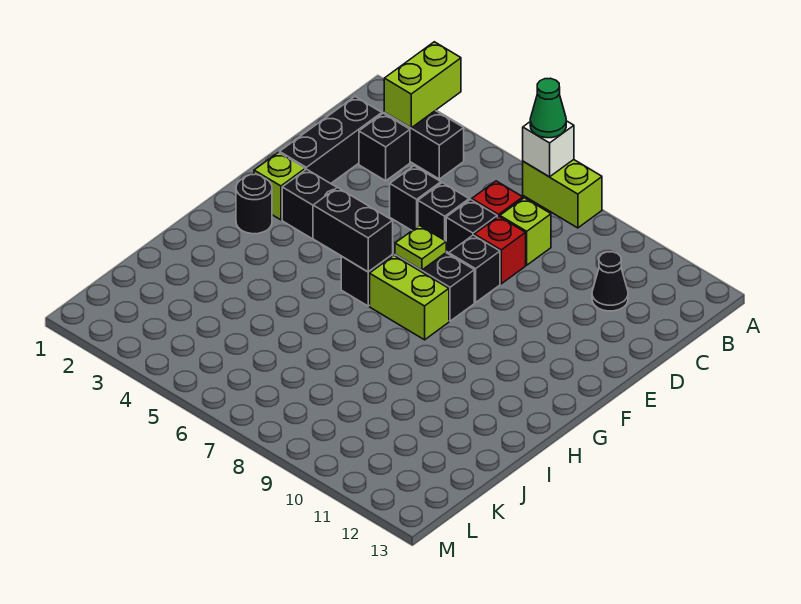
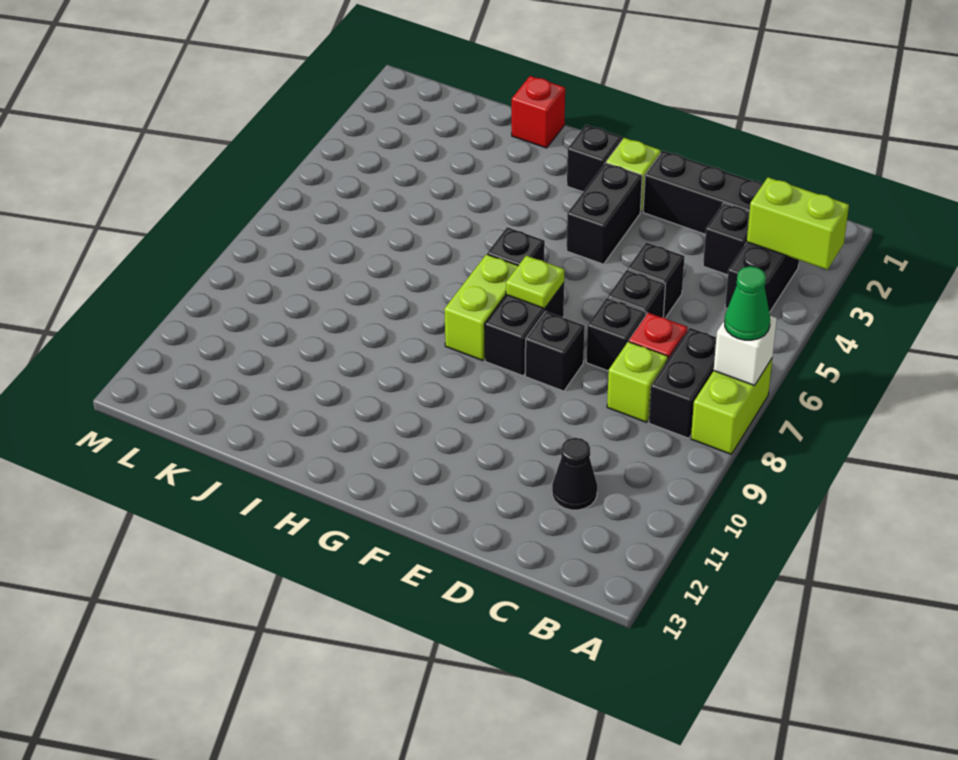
red 1x1 brick [474,216,526,284] -> red 1x1 brick moved to [512,76,565,148]
black 1x1 round brick [236,174,272,234] -> black 1x1 brick [567,125,622,192]
black 1x2 brick [313,188,393,272] -> black 1x2 brick moved to [649,328,716,438]

